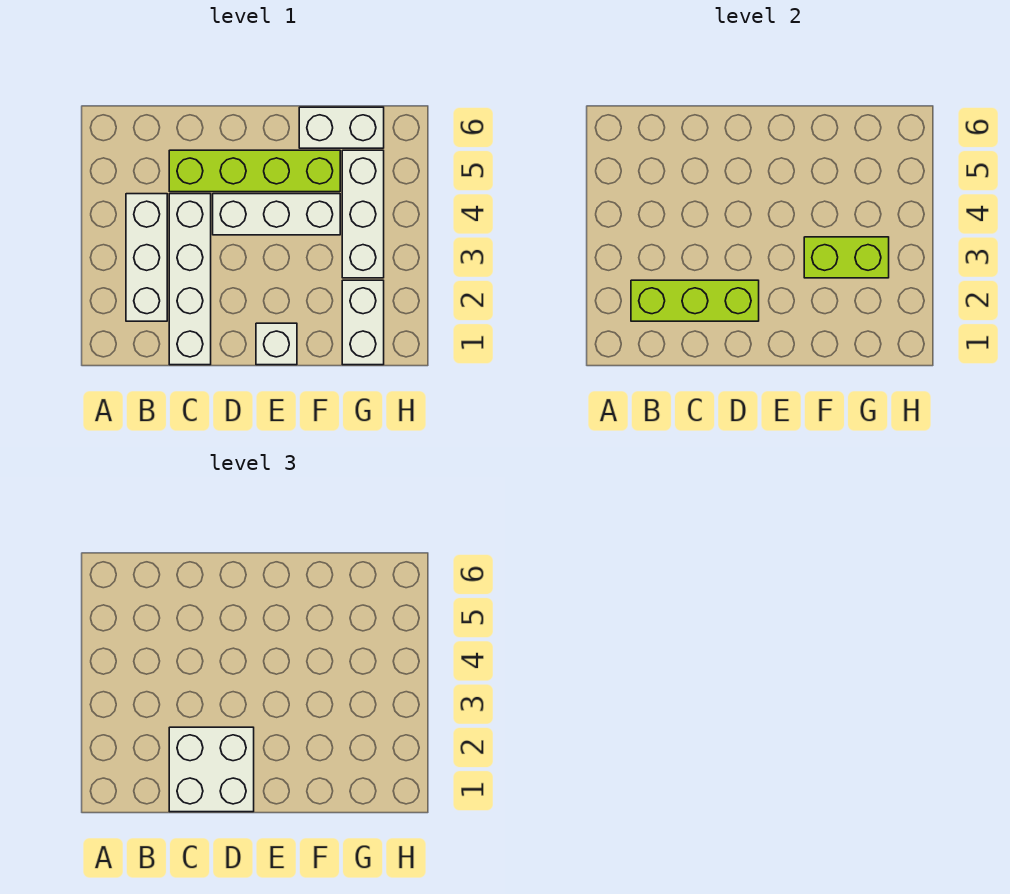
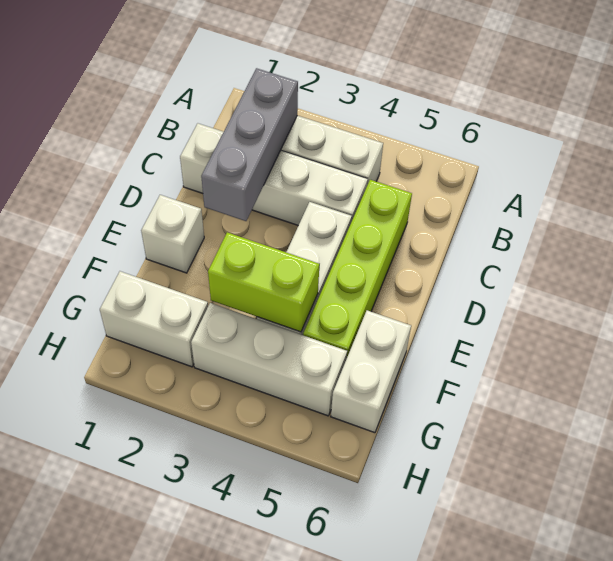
lime 1x3 brick [631,280,759,321] -> grey 1x3 brick [201,68,298,221]
white 2x2 brick [169,727,254,812] -> none
lime 1x2 brick [804,237,889,278] -> lime 1x2 brick turned to [208,232,319,332]

